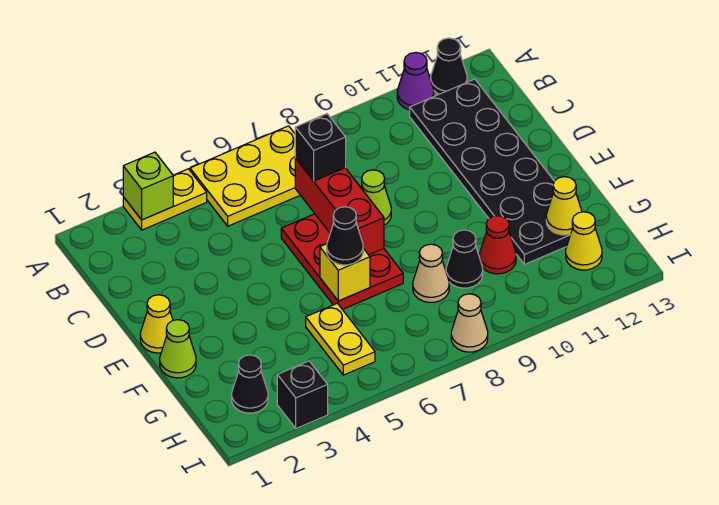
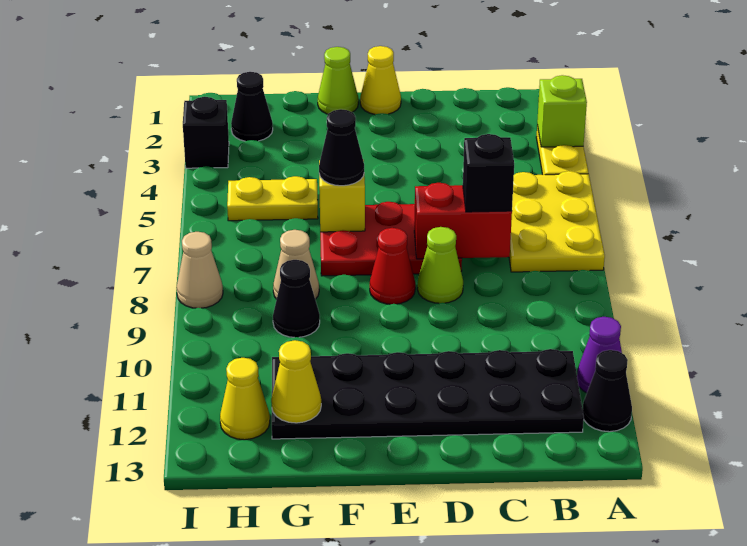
red 1x3 brick [295,158,384,255] -> red 1x2 brick [414,183,512,259]
red 1x1 cone [480,216,516,274] -> red 1x1 cone moved to [370,228,415,304]

